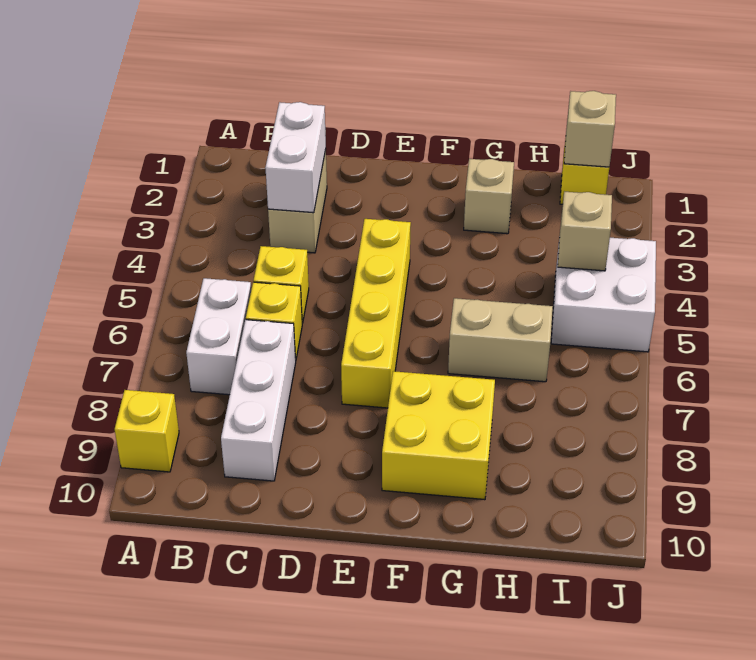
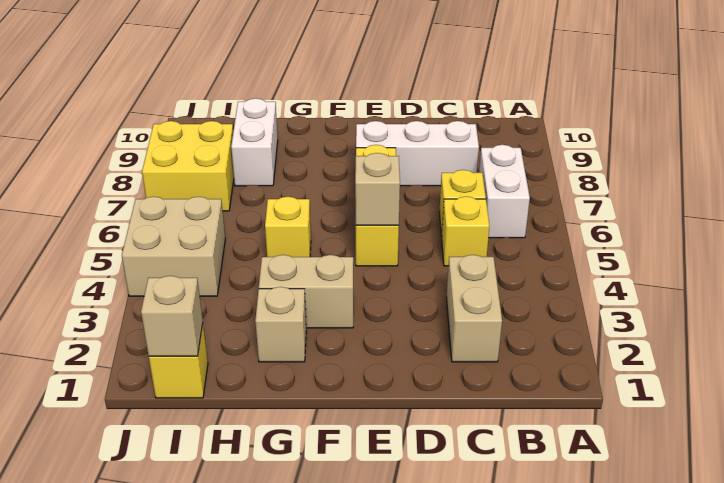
yellow 1x1 brick [115,390,179,472] -> yellow 1x1 brick moved to [265,197,311,257]
white 1x2 brick [265,102,326,213] -> white 1x2 brick moved to [231,98,278,186]
white 1x3 brick [221,320,296,481] -> white 1x3 brick turned to [356,121,479,186]
yellow 1x4 brick [341,219,411,408] -> yellow 1x3 brick [356,145,399,266]
yellow 2x2 brick [382,371,495,500] -> yellow 2x2 brick moved to [142,121,234,211]
tan 1x2 brick [448,298,553,382] -> tan 1x2 brick moved to [259,255,353,328]
white 2x2 brick [551,236,656,352] -> tan 2x2 brick [122,197,225,296]
tan 1x1 brick [558,192,612,271] -> tan 1x1 brick moved to [355,153,400,225]

